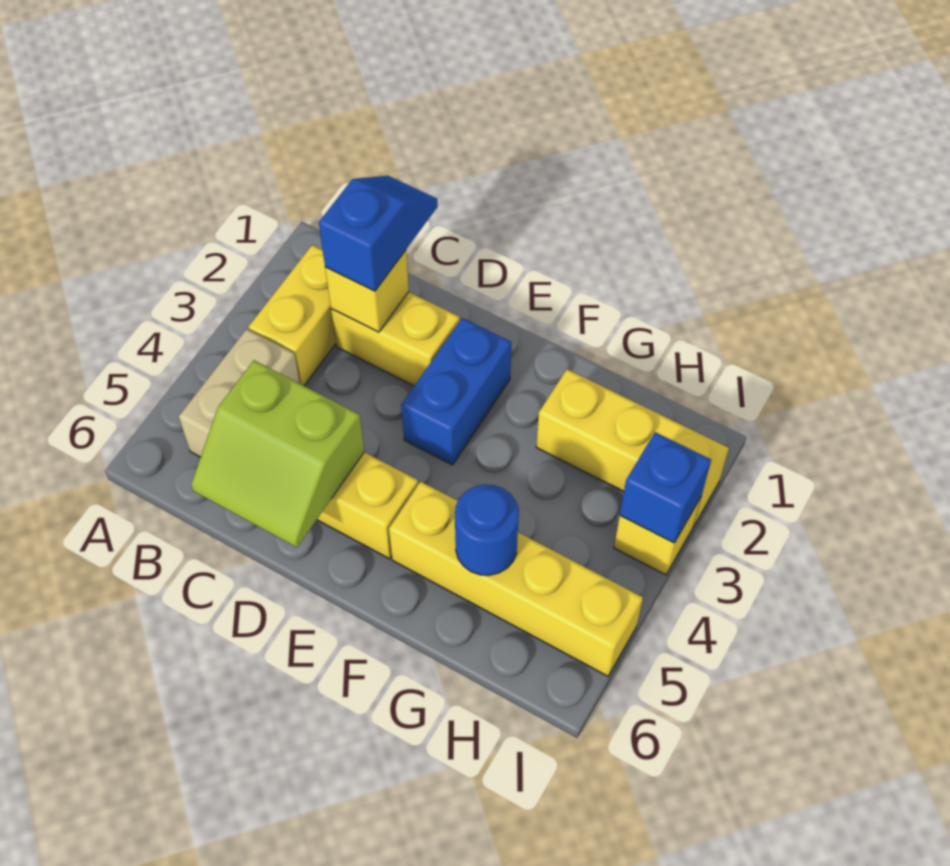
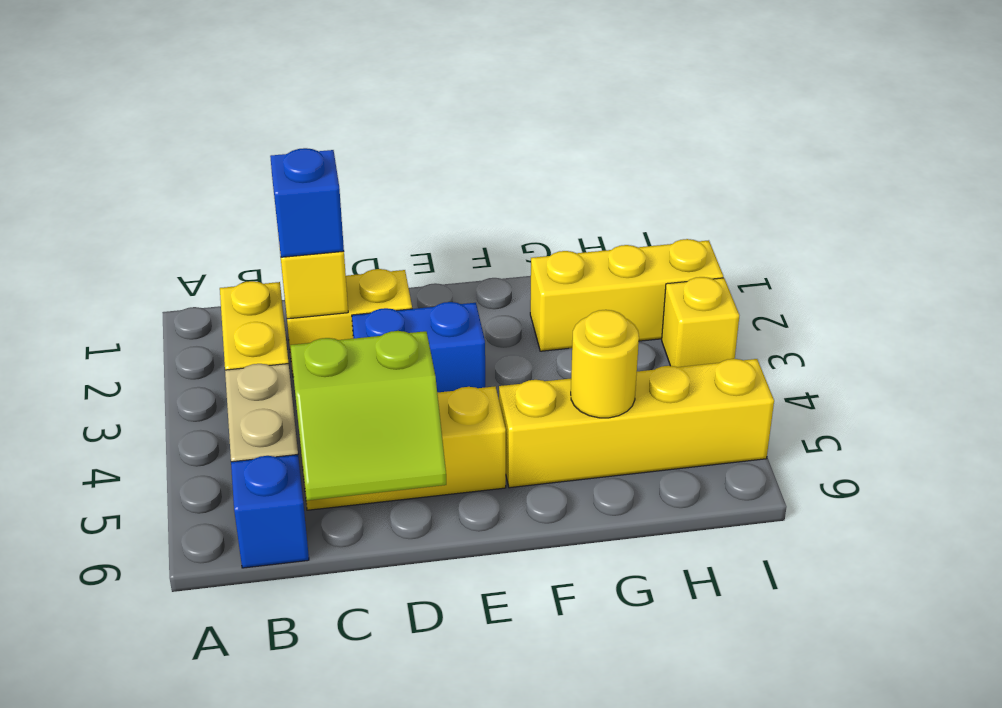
blue 1x2 brick [401,318,511,465] -> blue 1x2 brick turned to [352,302,485,393]
blue 1x1 round brick [455,484,519,575] -> yellow 1x1 round brick [571,310,639,418]
blue 1x1 brick [620,432,711,543] -> blue 1x1 brick moved to [231,455,309,568]

